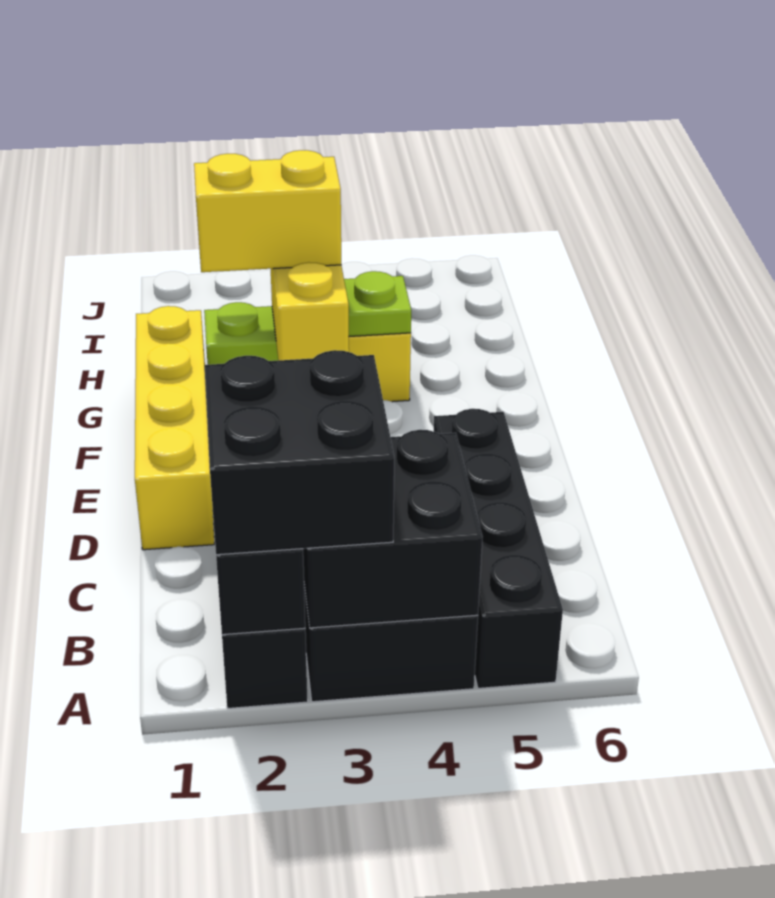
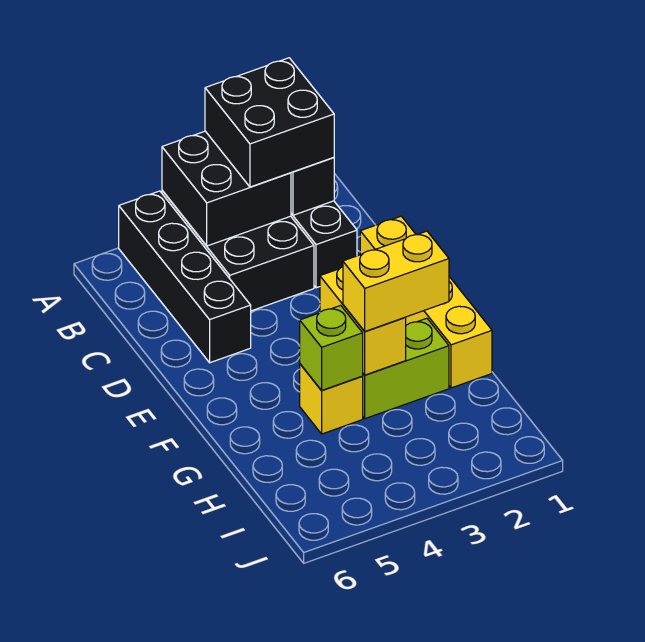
lime 1x1 plate [344,271,411,336] -> lime 1x1 brick [300,305,363,390]

